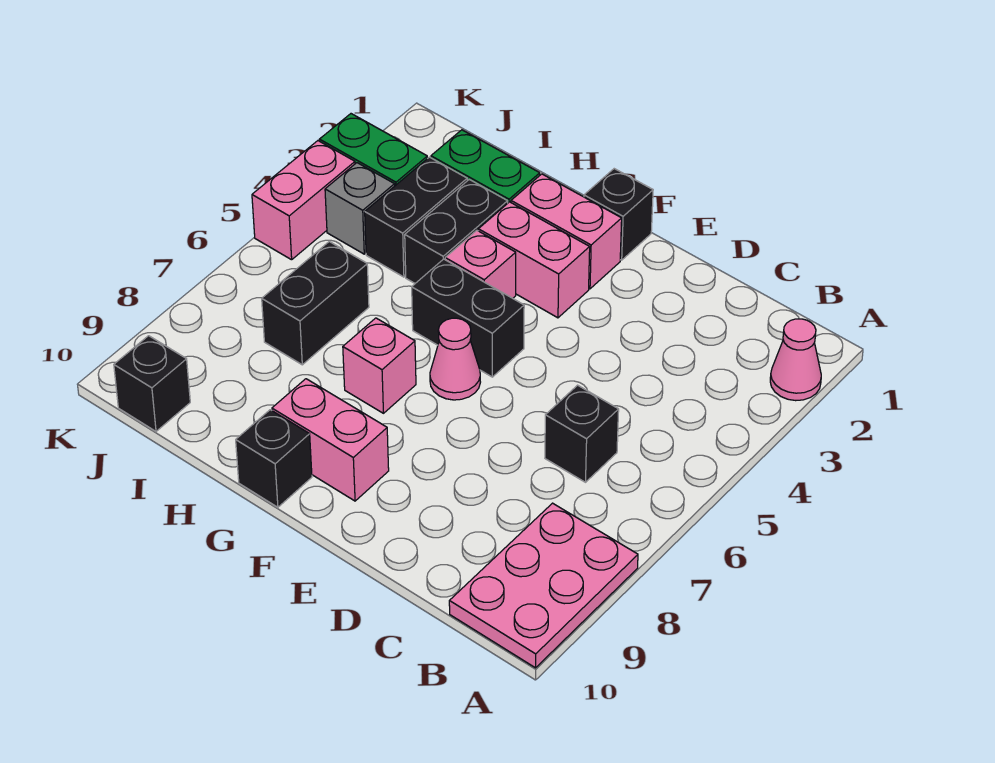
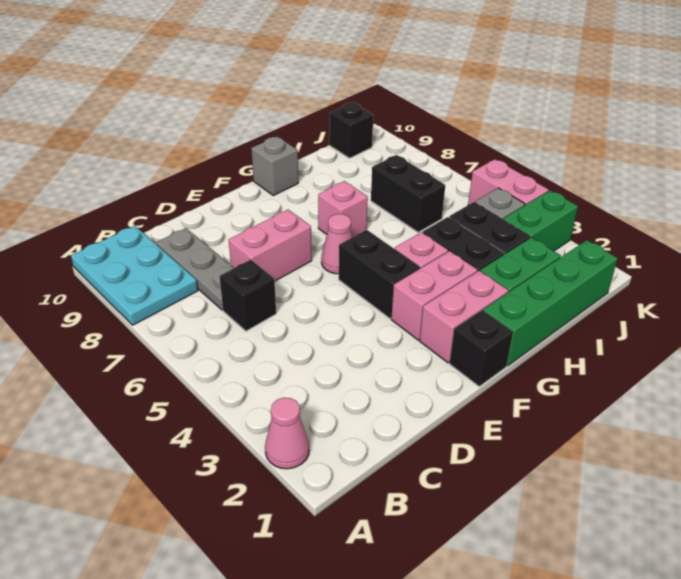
pink 2x3 plate [449,503,638,668] -> cyan 2x3 plate [71,226,198,325]
none -> grey 1x3 plate [156,228,233,310]
black 1x2 brick [412,259,524,377] -> black 1x2 brick turned to [339,230,420,319]
pink 1x2 brick [272,379,389,501] -> pink 1x2 brick moved to [229,210,312,281]
none -> green 1x4 brick [483,240,618,366]
black 1x1 brick [236,410,312,507] -> grey 1x1 brick [251,136,298,196]

